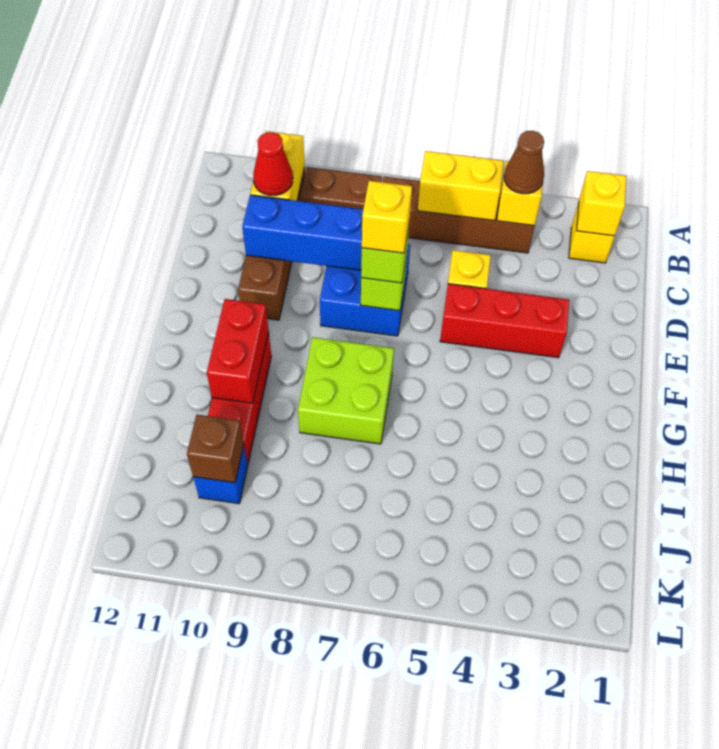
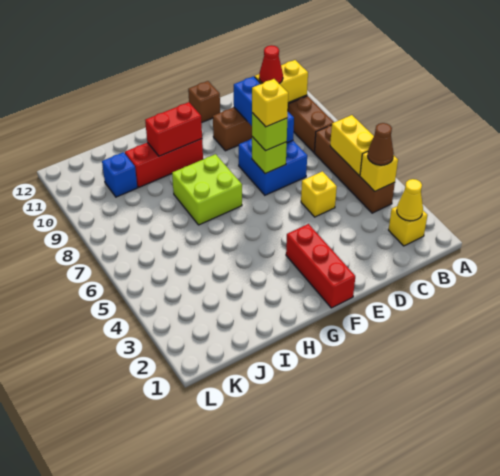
yellow 1x1 brick [577,171,626,236] -> yellow 1x1 cone [397,179,423,221]
red 1x3 brick [440,284,569,358] -> red 1x3 brick moved to [286,224,355,308]
brown 1x1 brick [187,415,244,483] -> brown 1x1 brick moved to [188,81,220,123]

